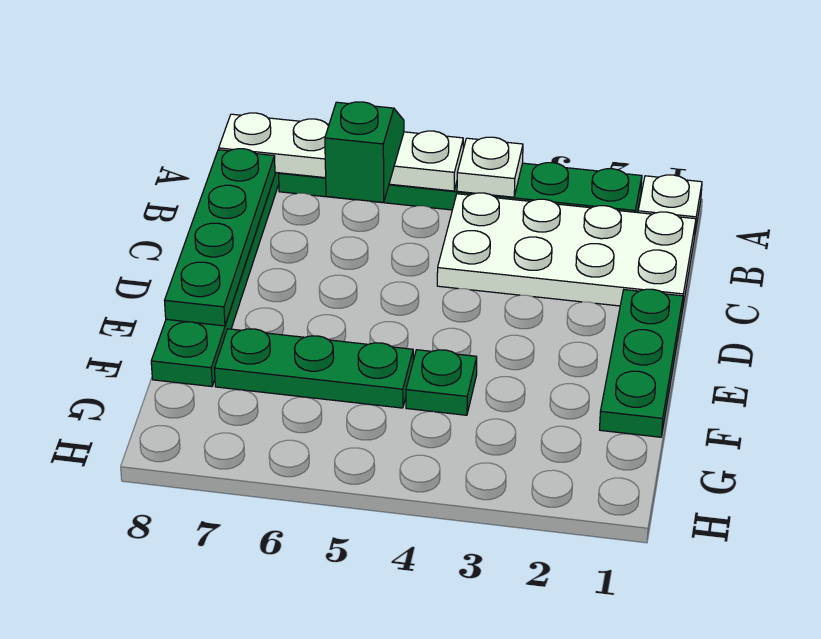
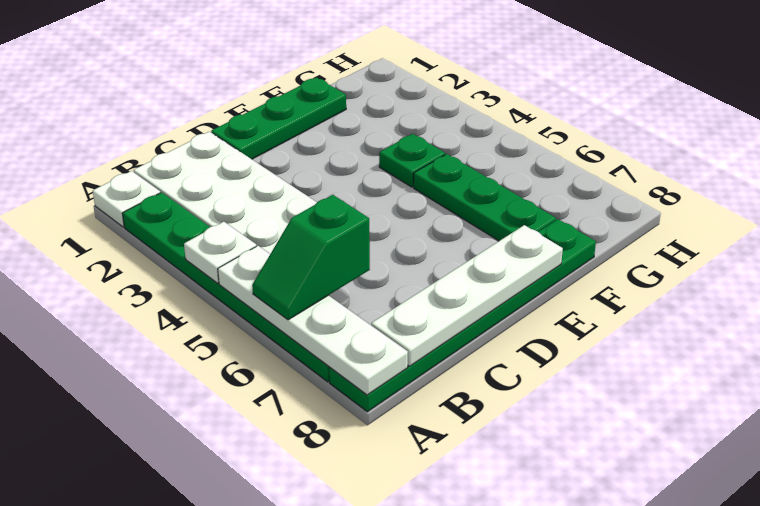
green 1x4 plate [165,149,275,326] -> white 1x4 plate [371,225,563,366]

